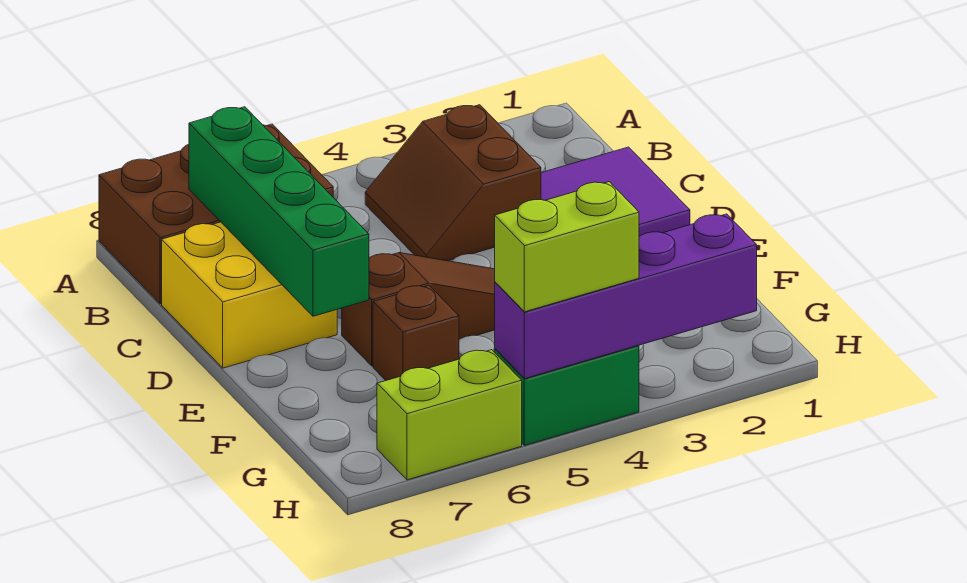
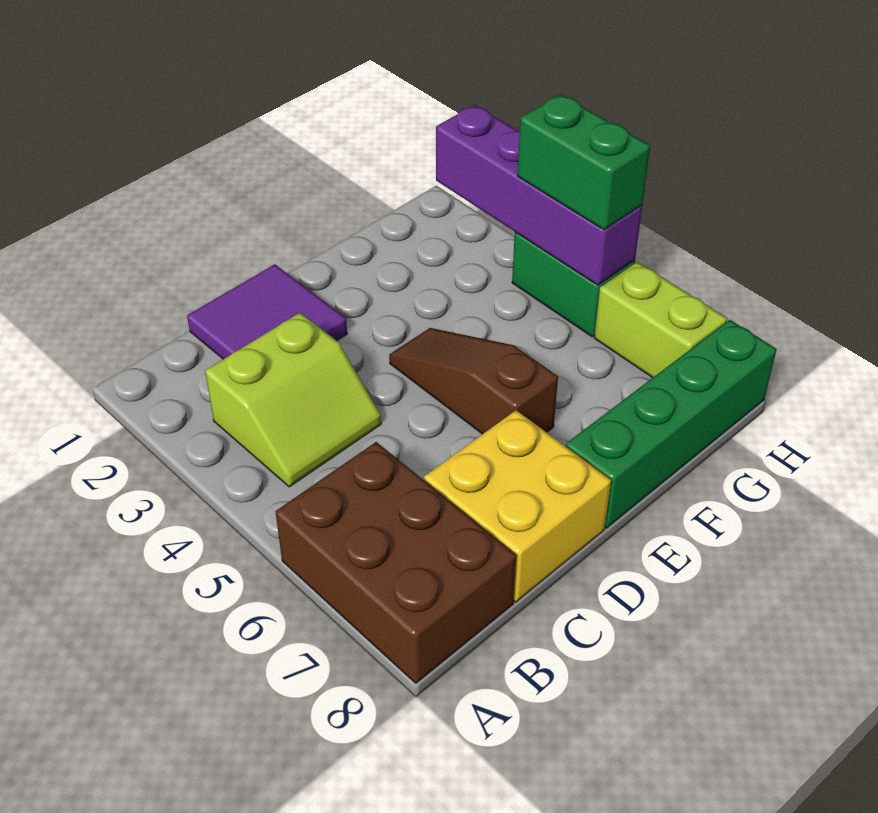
brown 2x2 slope [365,105,541,261] -> lime 2x2 slope [205,313,381,487]
green 1x4 brick [189,107,369,316] -> green 1x4 brick moved to [566,320,777,528]
brown 1x1 brick [373,285,459,380] -> none
lime 1x2 brick [495,182,639,312] -> green 1x2 brick [518,94,650,230]

